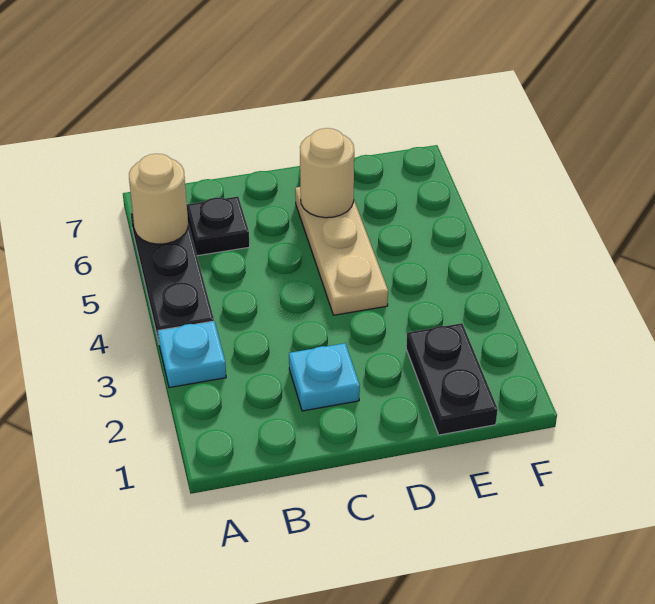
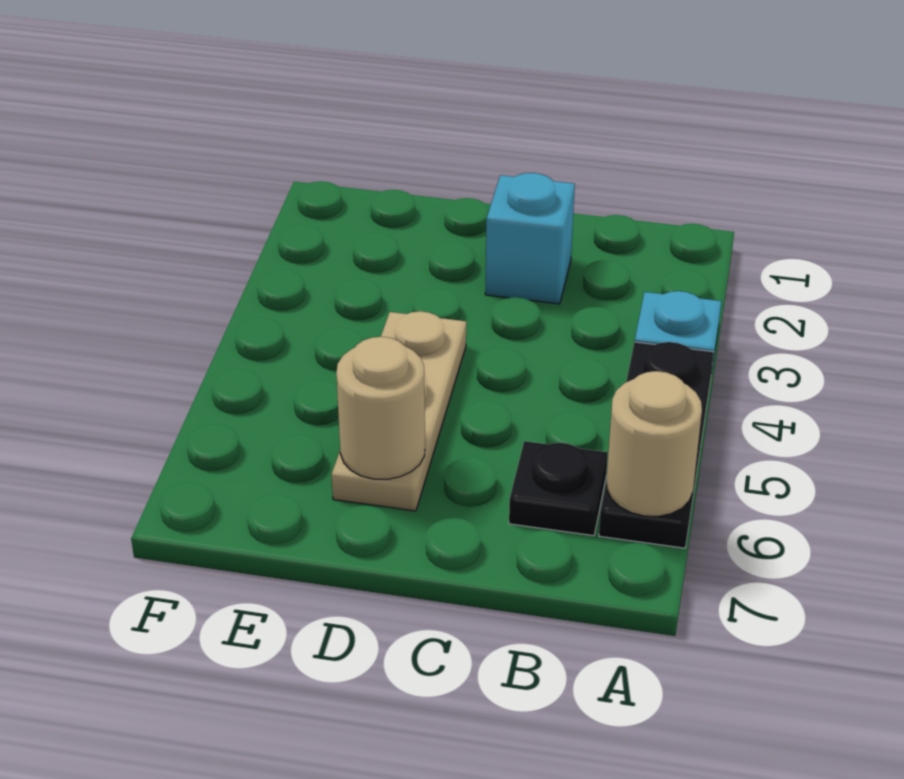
cyan 1x1 plate [289,343,360,411] -> cyan 1x1 brick [485,173,575,304]
black 1x2 plate [406,323,497,435] -> none

